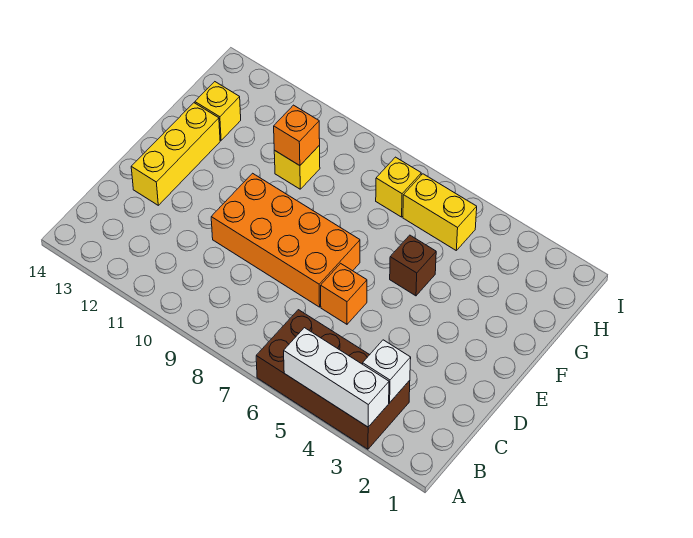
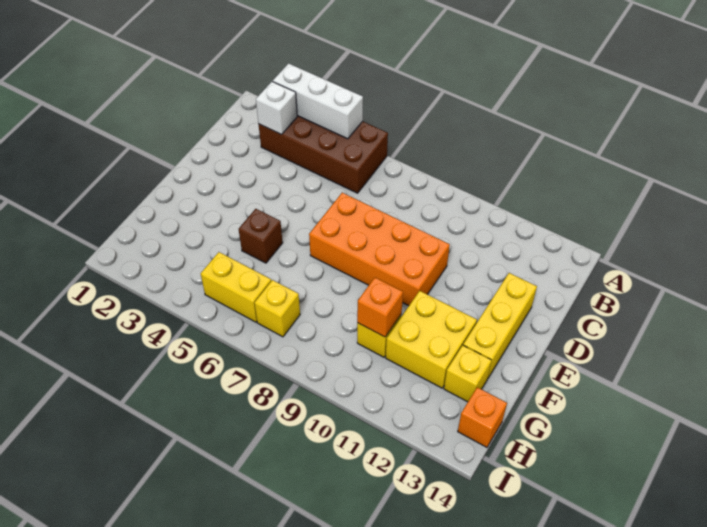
orange 1x1 brick [321,263,367,324] -> orange 1x1 brick moved to [458,387,507,447]
none -> yellow 2x2 brick [386,291,477,388]

